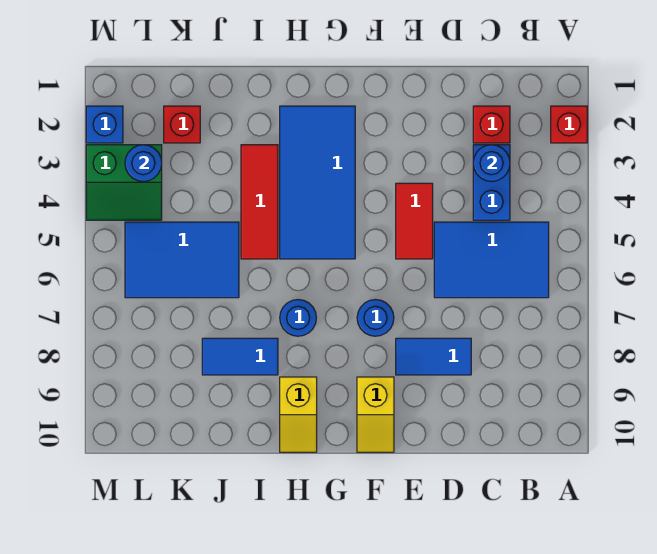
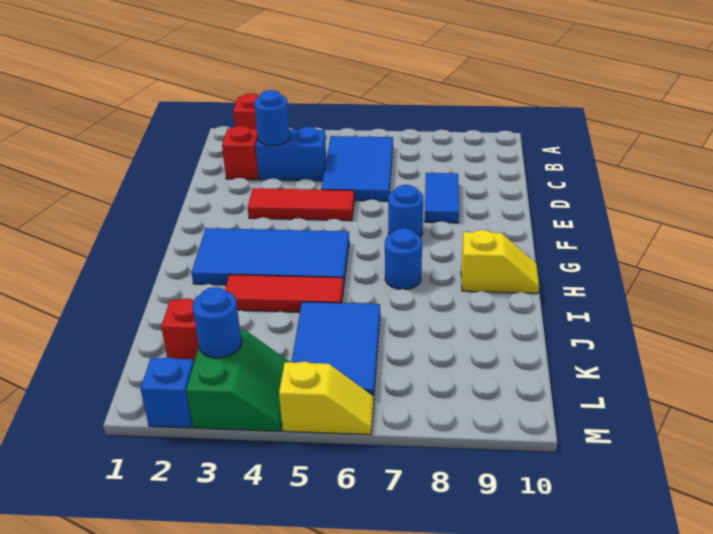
red 1x2 tile [396,183,433,259] -> red 1x3 tile [248,188,354,221]
yellow 1x2 slope [357,377,394,452] -> yellow 1x2 slope moved to [279,362,374,435]
blue 1x2 tile [202,338,278,375] -> none

